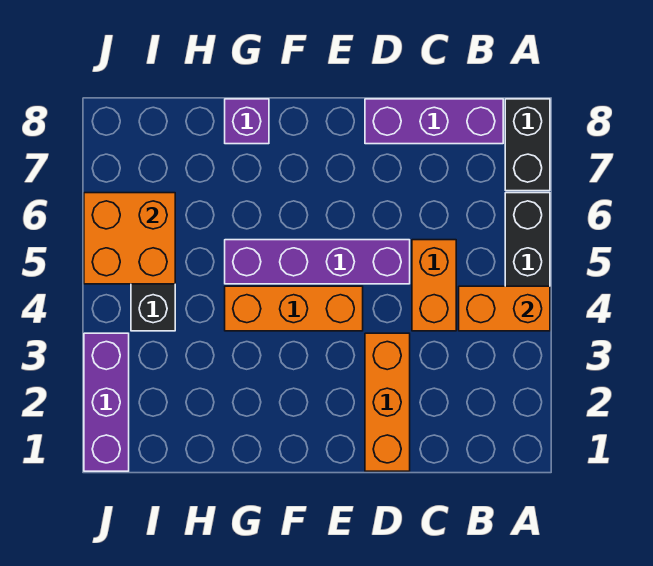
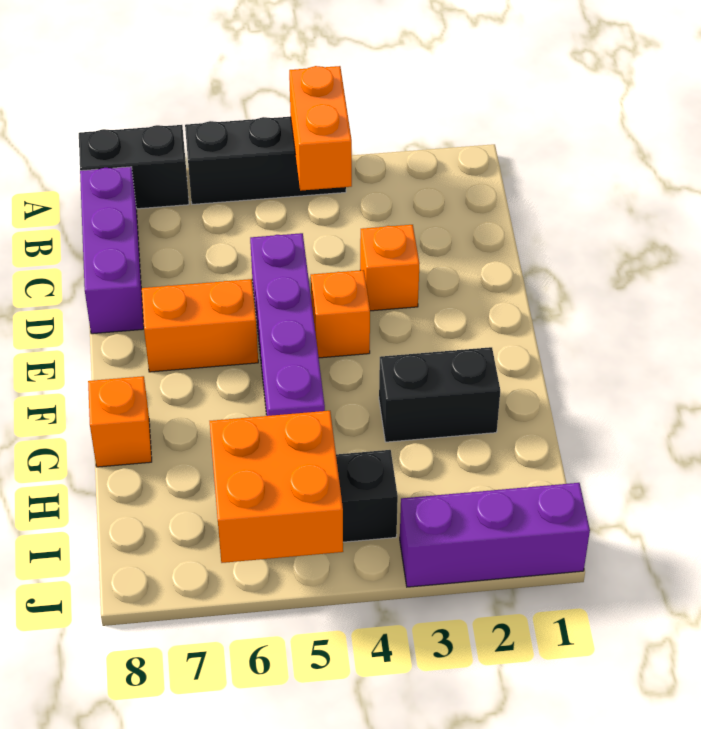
orange 1x2 brick [412,240,456,331] -> orange 1x2 brick moved to [142,279,258,372]
orange 1x3 brick [365,333,410,471] -> orange 1x1 brick [360,225,419,311]
orange 1x3 brick [225,286,363,331] -> orange 1x1 brick [311,270,370,358]
none -> black 1x2 brick [379,347,500,442]
purple 1x1 brick [225,99,269,144] -> orange 1x1 brick [88,376,152,467]

